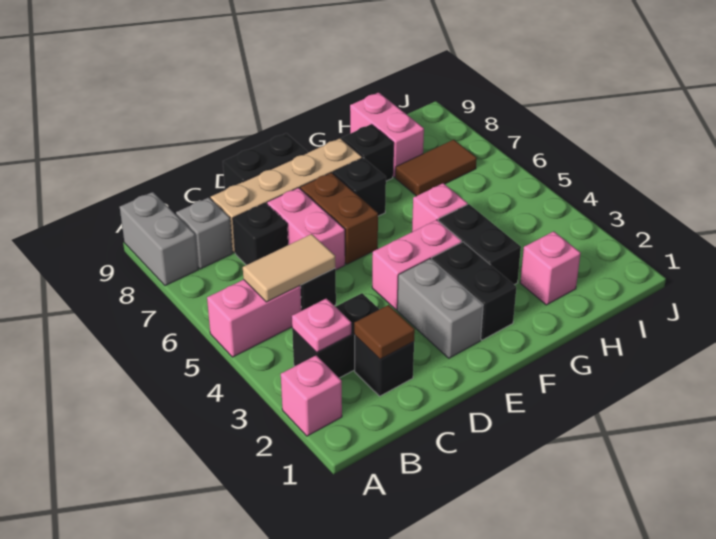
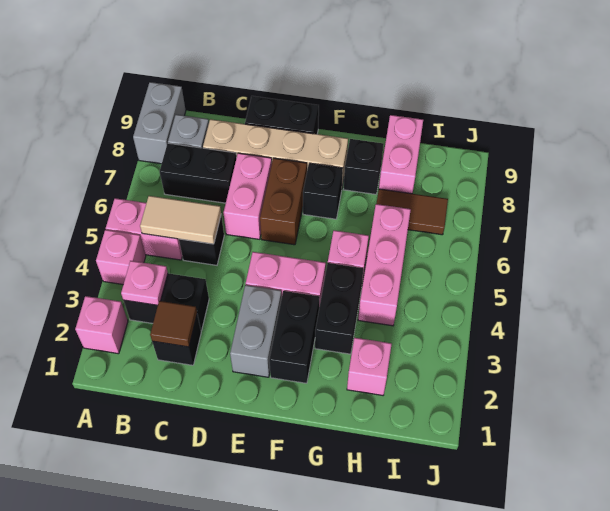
none -> pink 1x1 brick [96,230,146,284]
black 1x1 brick [233,203,288,265] -> black 1x2 brick [160,143,237,203]
none -> pink 1x3 brick [358,204,411,326]

